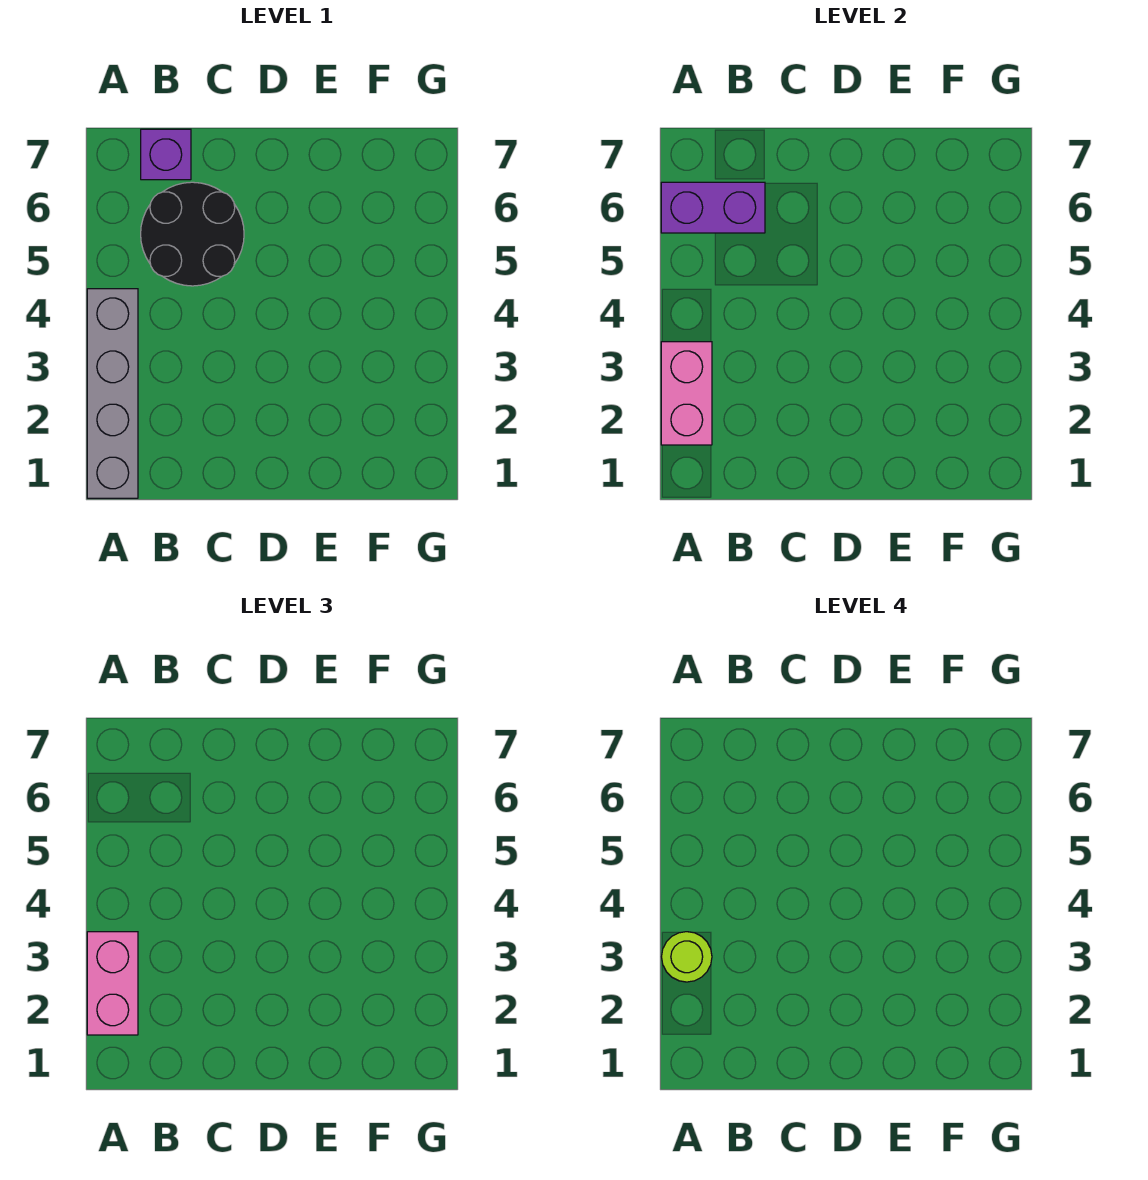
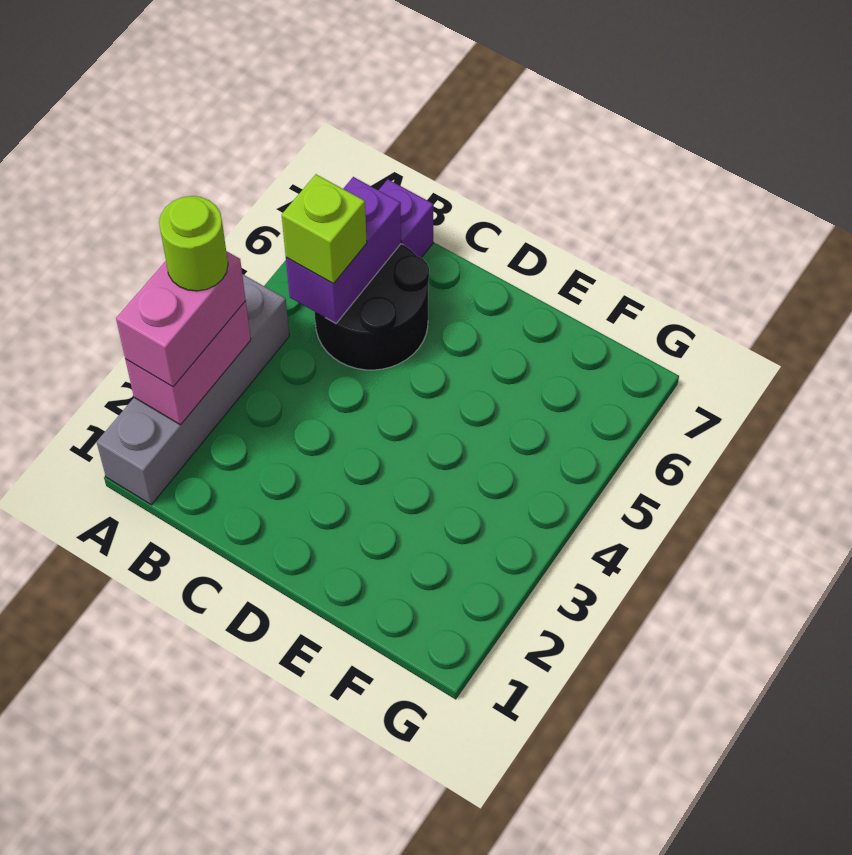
purple 1x2 brick [661,182,765,233] -> purple 1x2 brick turned to [286,177,401,323]
none -> lime 1x1 brick [282,174,367,284]

